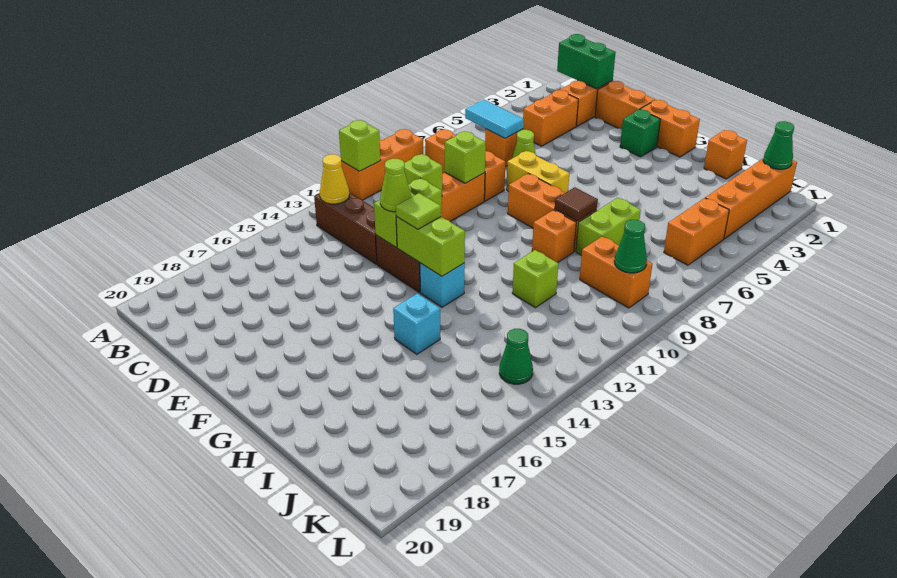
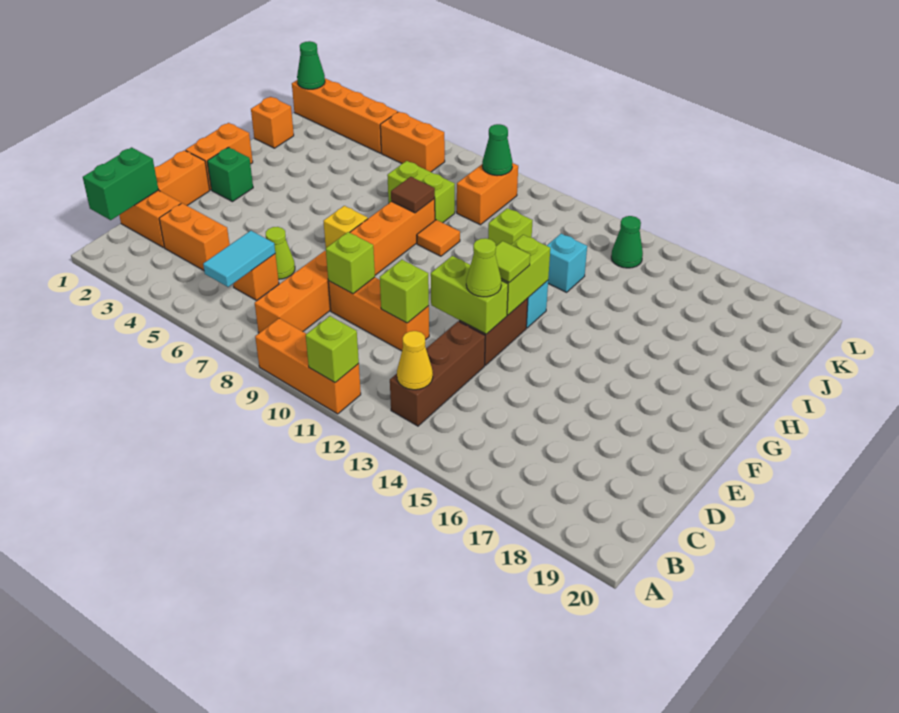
yellow 1x2 brick [506,151,569,193] -> yellow 1x1 brick [324,206,368,248]
orange 1x1 brick [532,210,576,263] -> orange 1x1 tile [417,220,460,256]
cyan 1x1 brick [393,293,440,354] -> cyan 1x1 brick moved to [547,234,587,292]

